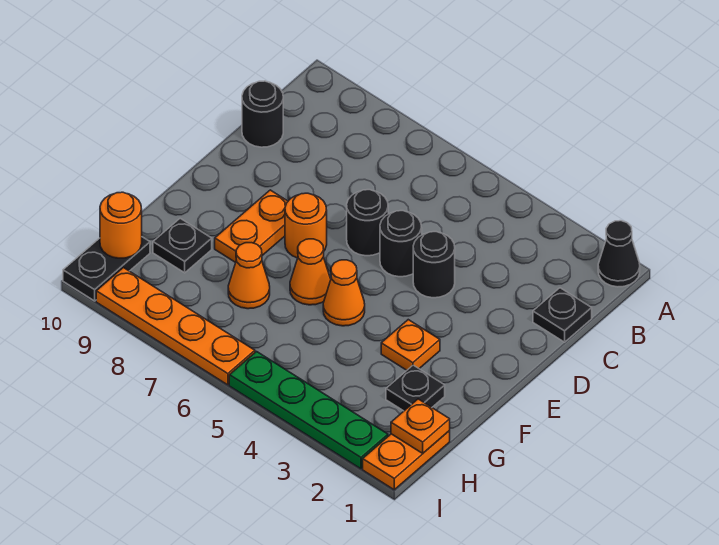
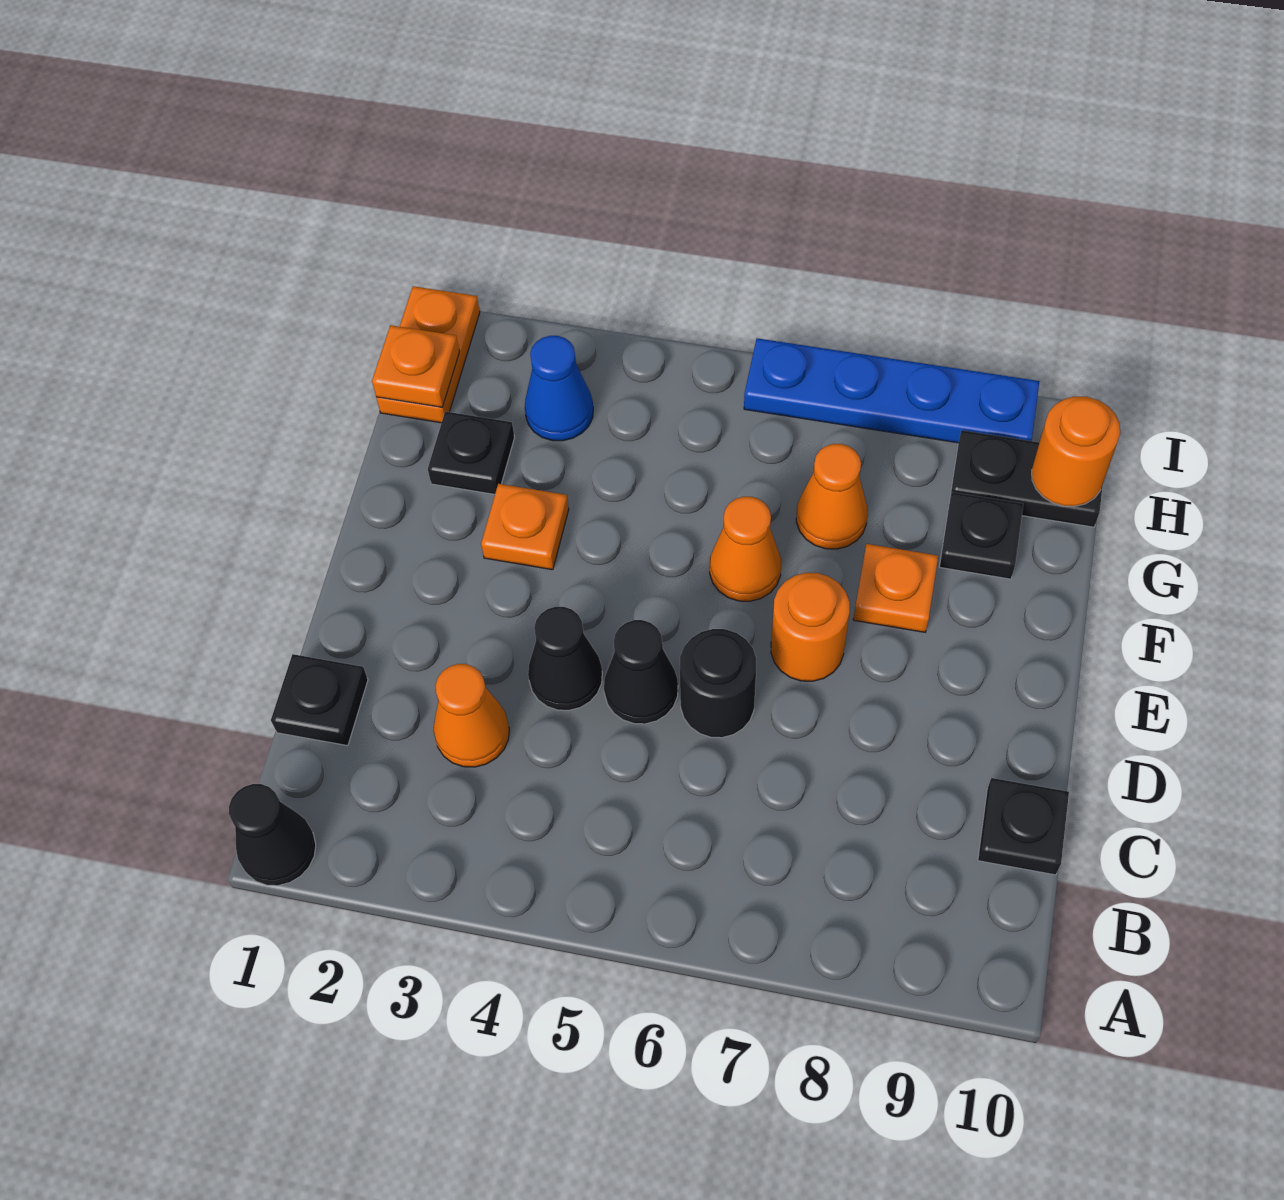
black 1x1 round brick [242,81,283,147] -> black 1x1 plate [978,778,1069,875]
black 1x1 round brick [413,232,455,298] -> black 1x1 cone [528,607,602,710]
black 1x1 round brick [380,211,422,277] -> black 1x1 cone [604,620,678,724]
orange 1x2 plate [215,190,288,262] -> orange 1x1 plate [853,544,938,632]
orange 1x1 cone [323,260,365,326] -> orange 1x1 cone moved to [433,664,509,767]
none -> blue 1x1 cone [525,336,593,441]
black 1x2 plate [63,237,150,301] -> black 1x2 plate turned to [949,430,1103,527]
green 1x4 plate [229,352,388,469] -> none
orange 1x4 plate [96,268,255,385] -> blue 1x4 plate [744,338,1040,443]

